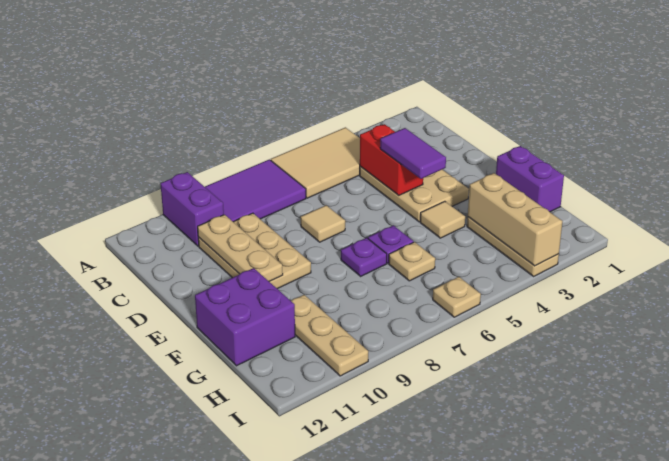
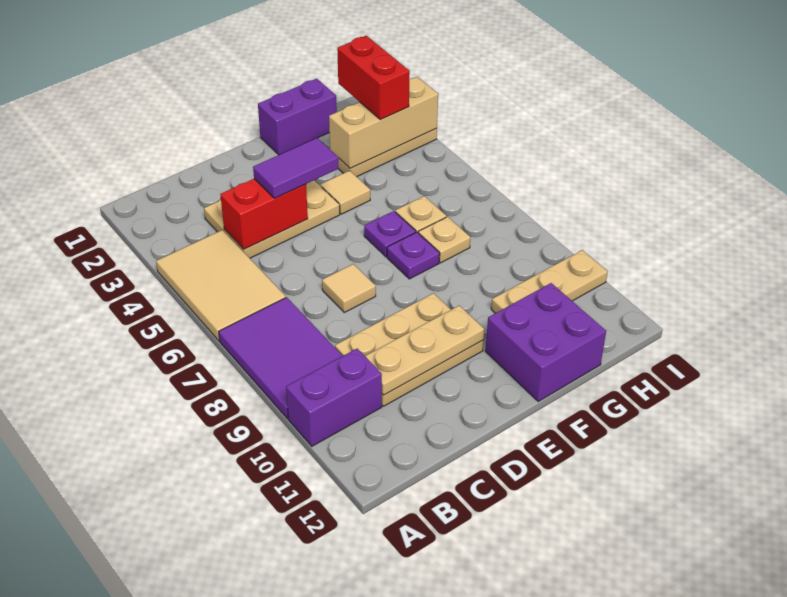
none -> red 1x2 brick [337,36,410,120]
tan 1x1 plate [433,277,481,317] -> tan 1x1 plate moved to [418,217,470,263]

